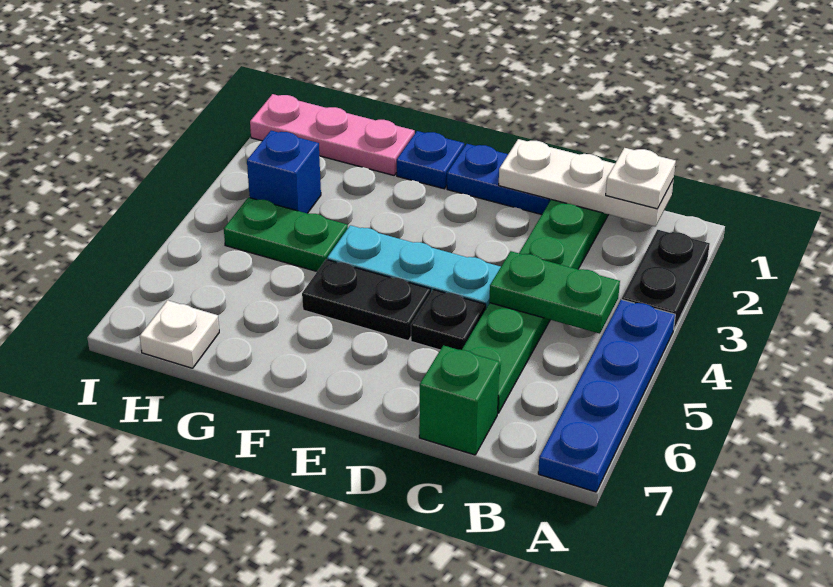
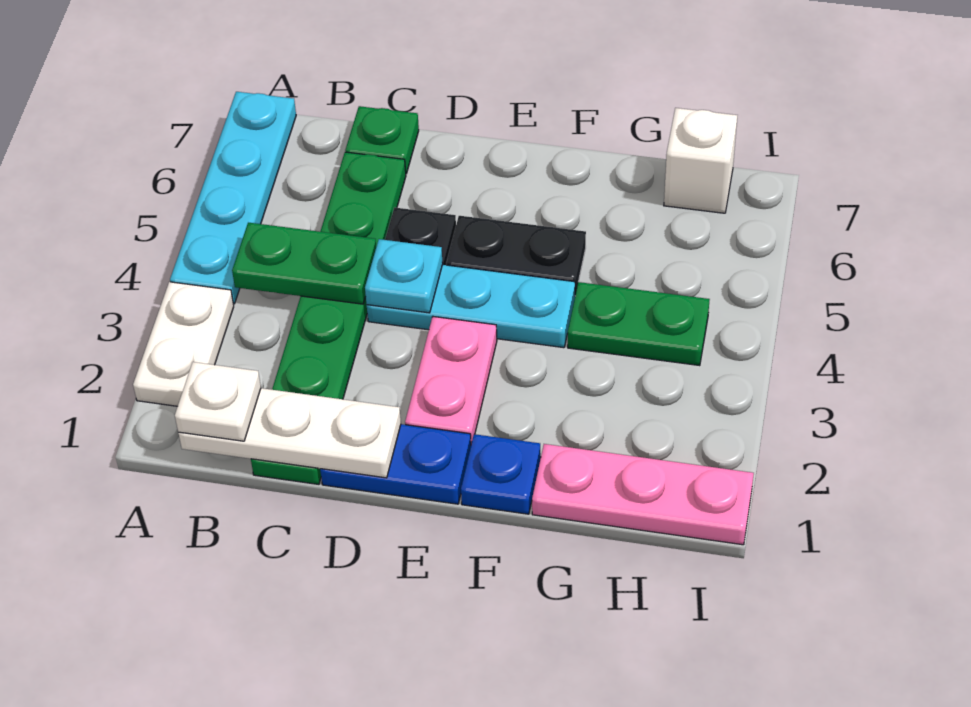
black 1x2 plate [622,230,710,329] -> white 1x2 plate [133,282,234,406]
blue 1x4 plate [538,300,675,492] -> cyan 1x4 plate [170,92,296,304]
green 1x1 brick [419,345,500,455] -> green 1x1 plate [345,106,419,174]
none -> cyan 1x1 plate [365,239,443,313]
none -> pink 1x2 plate [405,317,497,444]
blue 1x1 brick [247,131,321,213] -> none
white 1x1 plate [140,300,219,368] -> white 1x1 brick [664,108,737,213]

